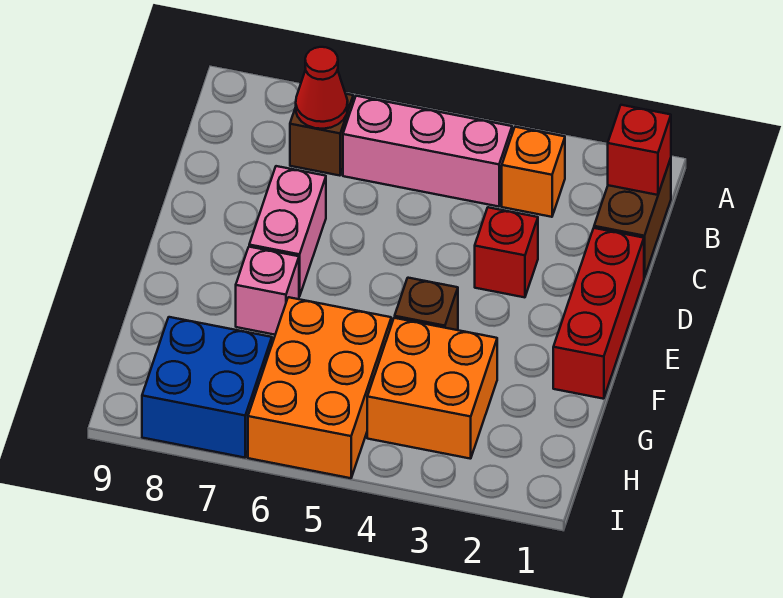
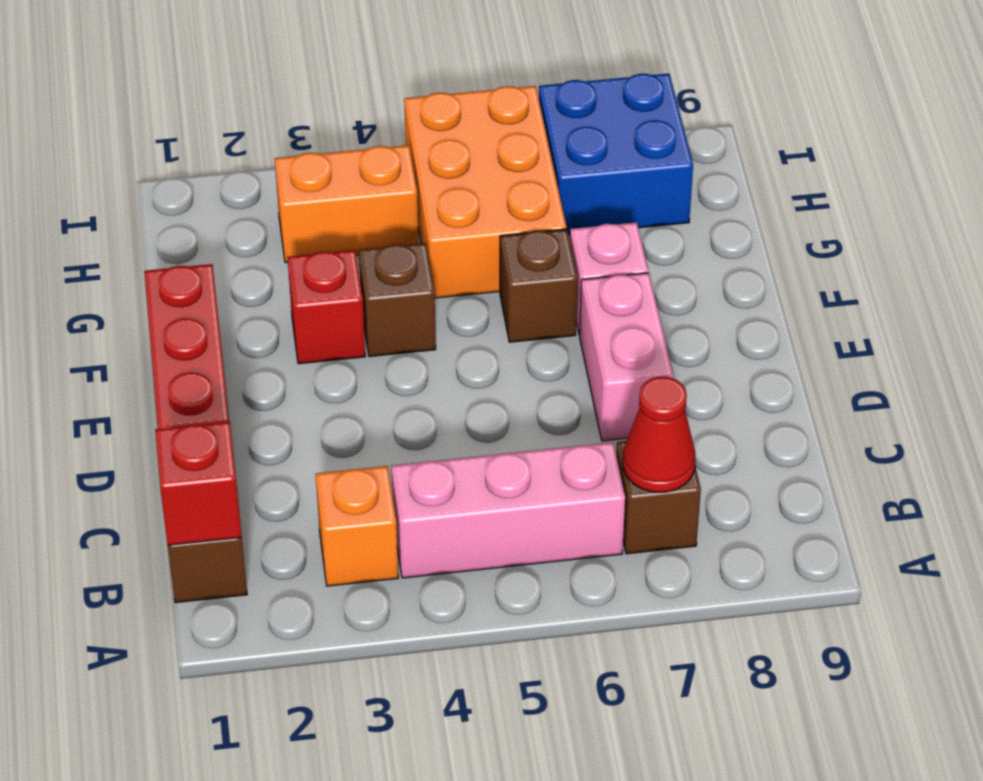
red 1x1 brick [475,207,538,297] -> red 1x1 brick moved to [288,250,365,364]
none -> brown 1x1 brick [500,229,577,342]
orange 2x2 brick [367,318,497,459] -> orange 1x2 brick [275,145,418,263]

